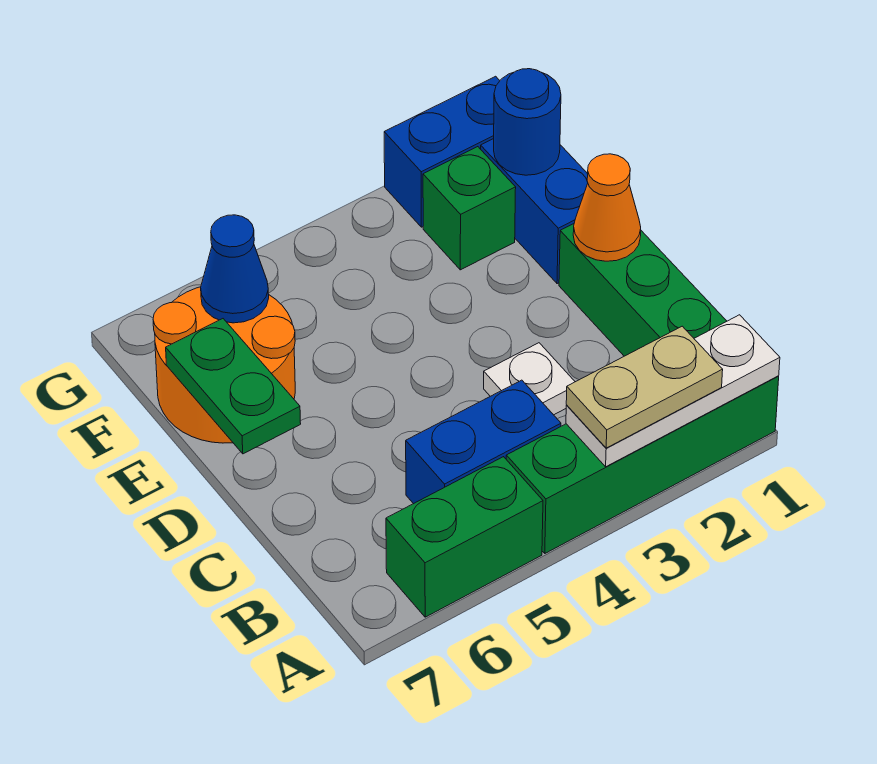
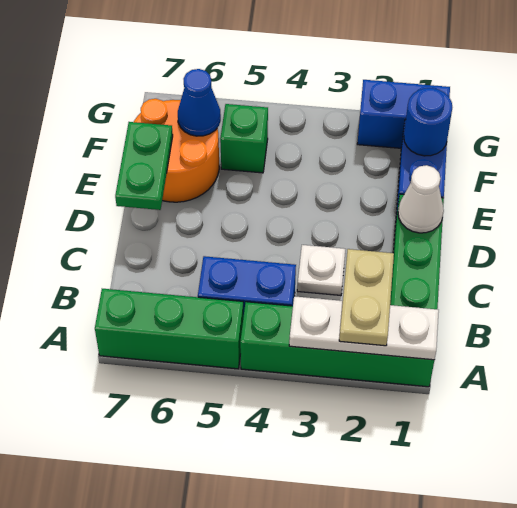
tan 1x2 plate [566,326,723,448] -> tan 1x2 plate turned to [339,249,394,346]
green 1x2 brick [386,457,543,617] -> green 1x3 brick [95,289,243,369]
orange 1x1 cone [573,154,641,261] -> white 1x1 cone [398,165,444,233]
green 1x1 brick [423,147,516,270] -> green 1x1 brick moved to [220,104,268,173]

